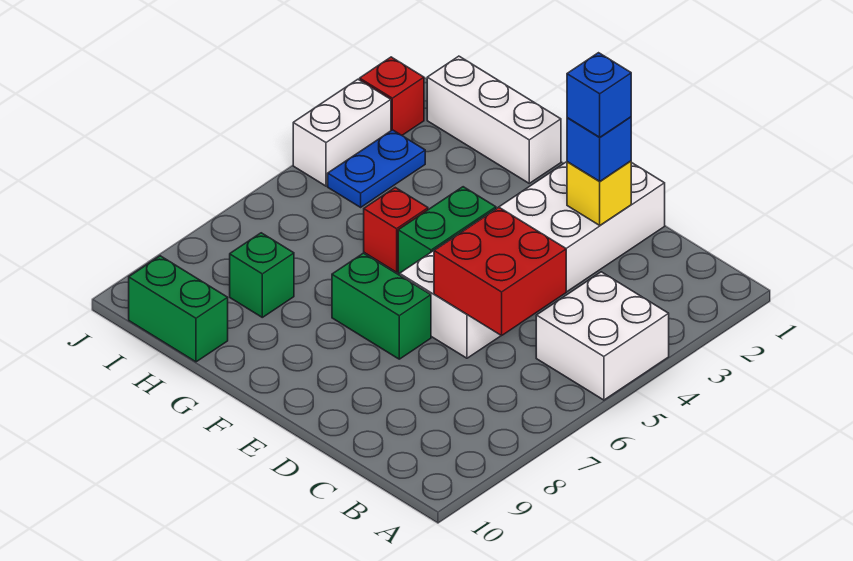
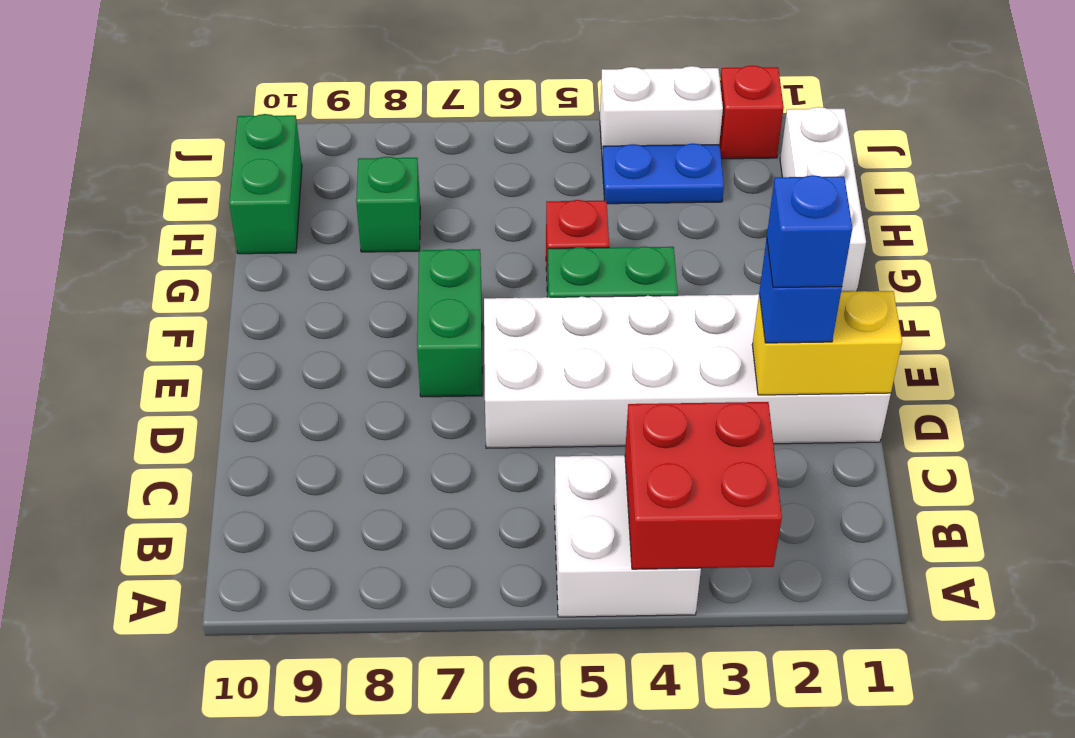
red 2x2 brick [434,207,566,336] -> red 2x2 brick moved to [625,402,782,569]
yellow 1x1 brick [567,161,631,225] -> yellow 1x2 brick [752,291,902,395]

